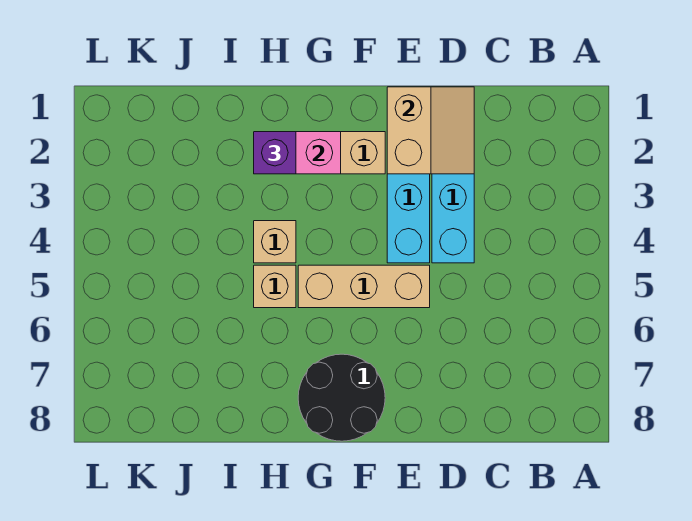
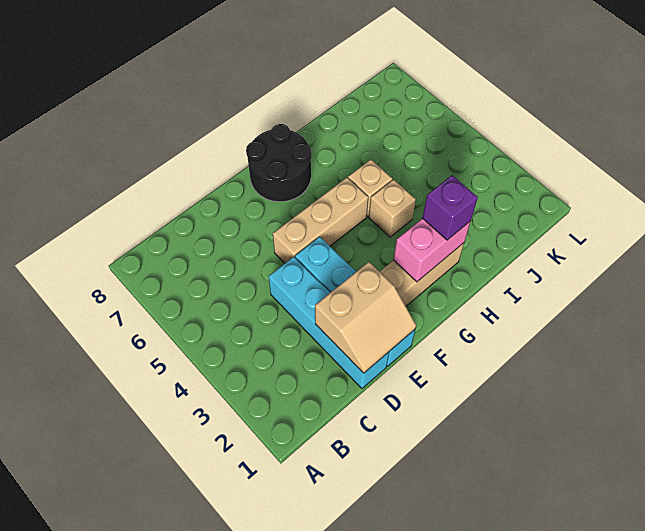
tan 2x2 slope [387,87,474,174] -> tan 2x2 slope turned to [315,262,416,373]

